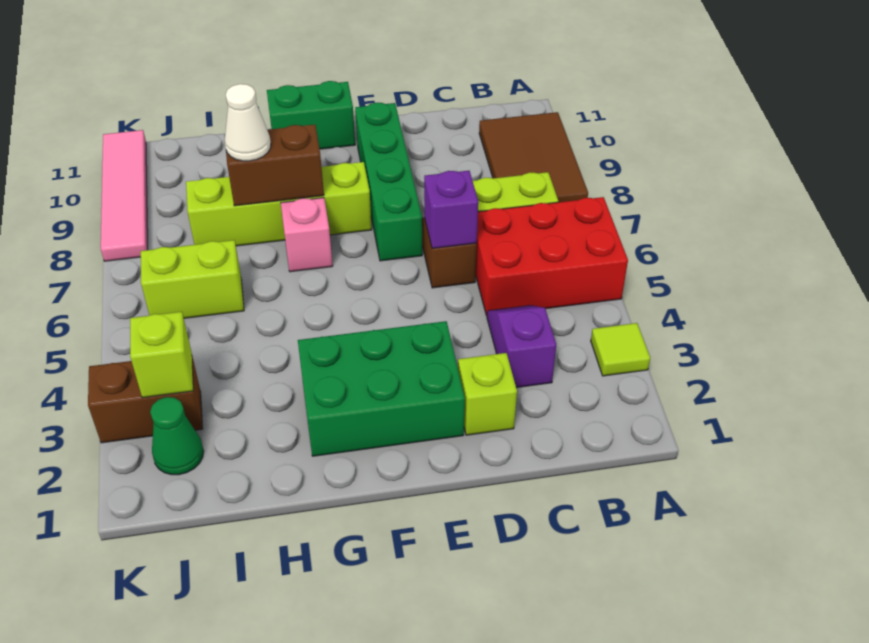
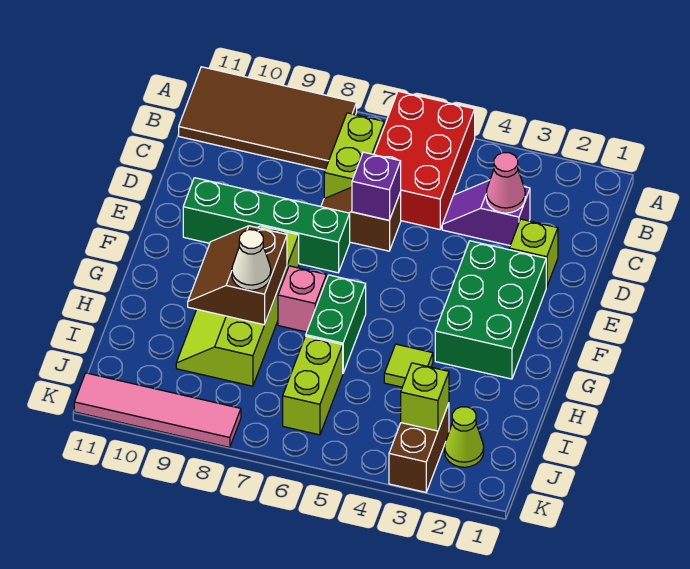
lime 1x1 tile [591,323,650,376] -> lime 1x1 tile moved to [384,344,433,387]
brown 2x3 tile [479,112,588,202] -> brown 2x4 tile [179,67,357,170]
none -> pink 1x1 cone [486,153,525,213]
green 1x2 brick [267,81,355,149] -> green 1x2 brick moved to [306,275,366,373]
green 1x1 cone [150,397,204,475] -> lime 1x1 cone [445,407,484,467]

